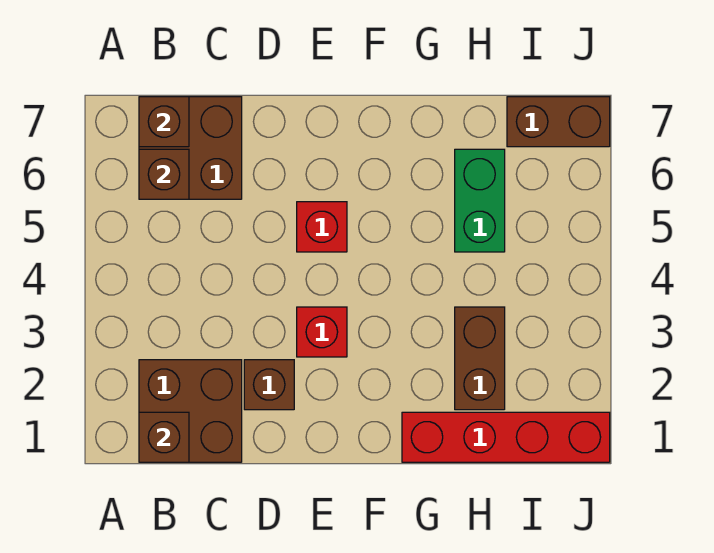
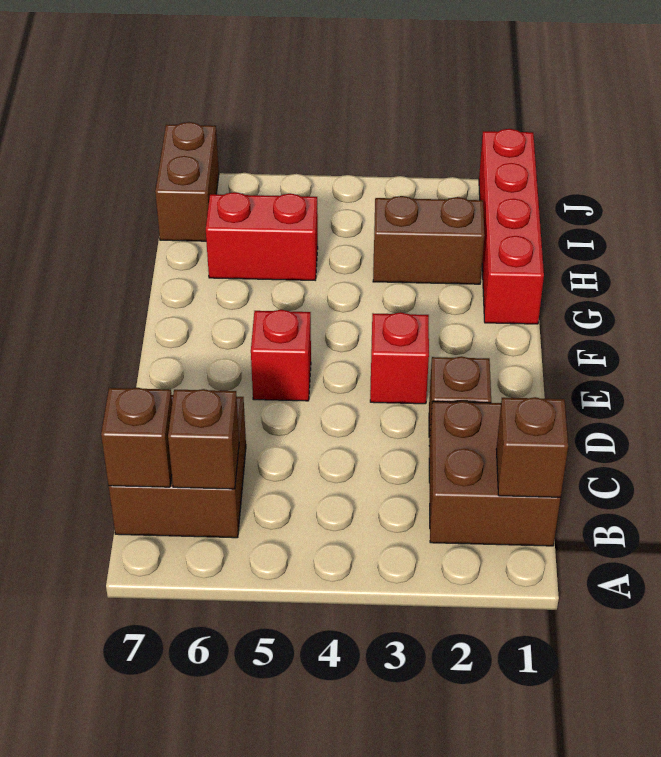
green 1x2 brick [455,149,505,252] -> red 1x2 brick [206,192,318,280]

